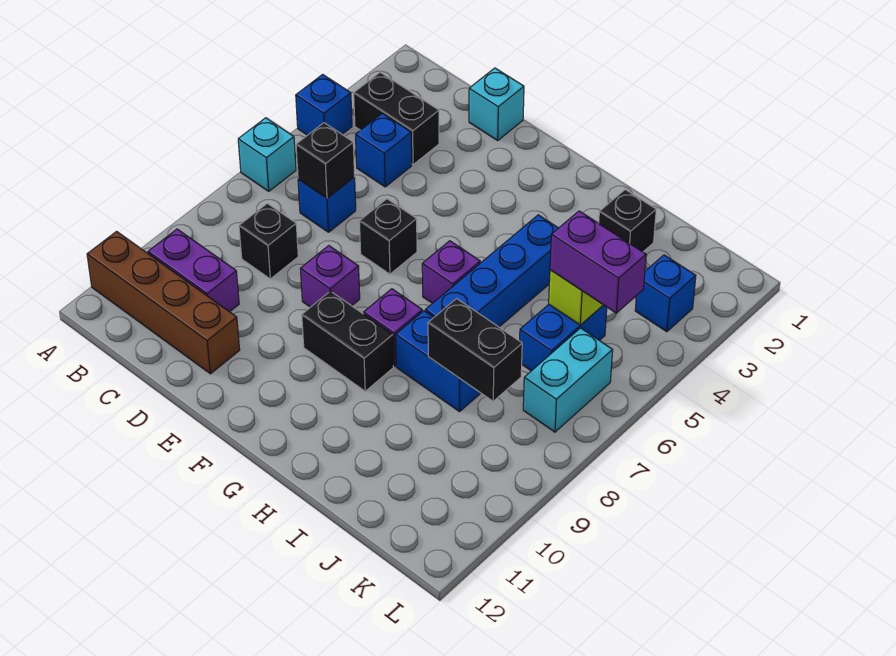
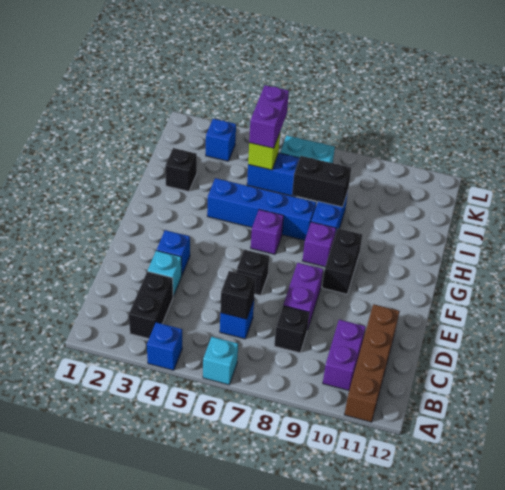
blue 1x1 brick [356,113,412,187] -> blue 1x1 brick moved to [157,230,190,275]
cyan 1x1 brick [469,68,524,140] -> cyan 1x1 brick moved to [148,250,182,296]
purple 1x1 brick [300,246,360,307] -> purple 1x2 brick [283,263,323,330]
black 1x2 brick [428,299,522,401] -> black 1x2 brick turned to [292,156,351,207]

